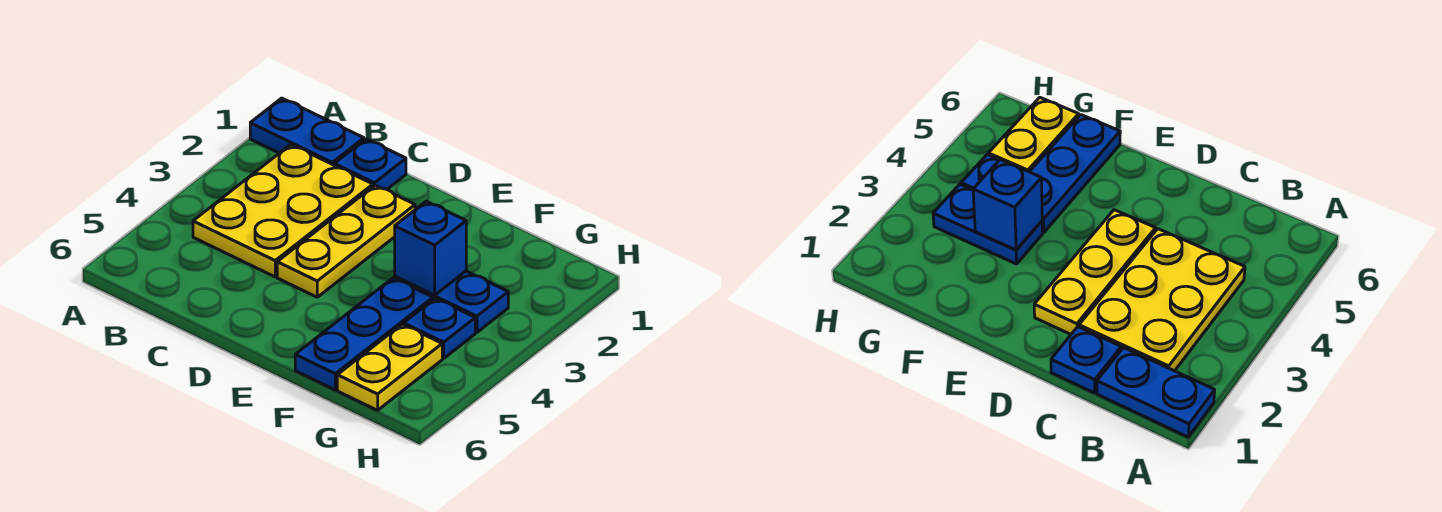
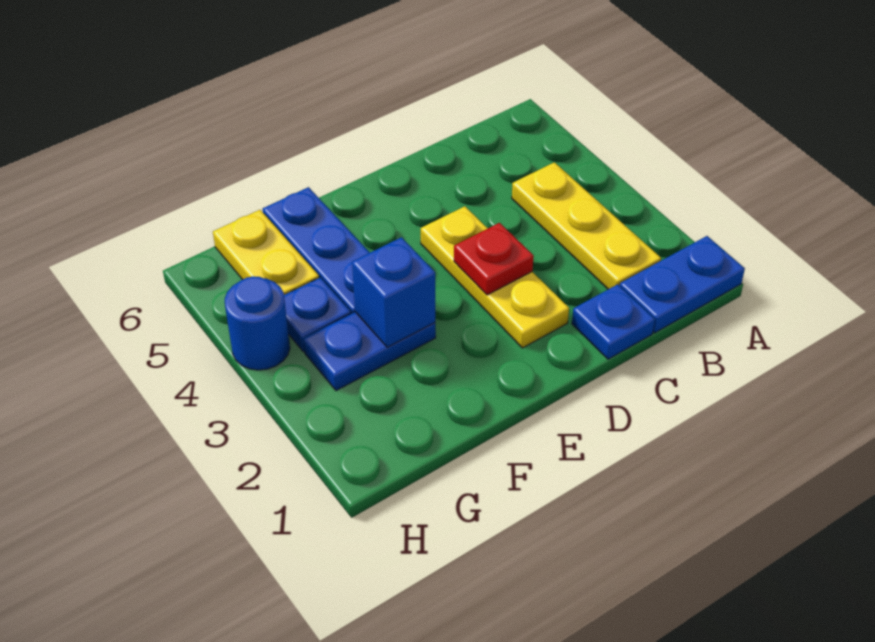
yellow 2x3 plate [193,145,373,277] -> yellow 1x3 plate [512,162,661,289]
none -> red 1x1 plate [454,223,534,295]
none -> blue 1x1 round brick [225,276,290,370]

